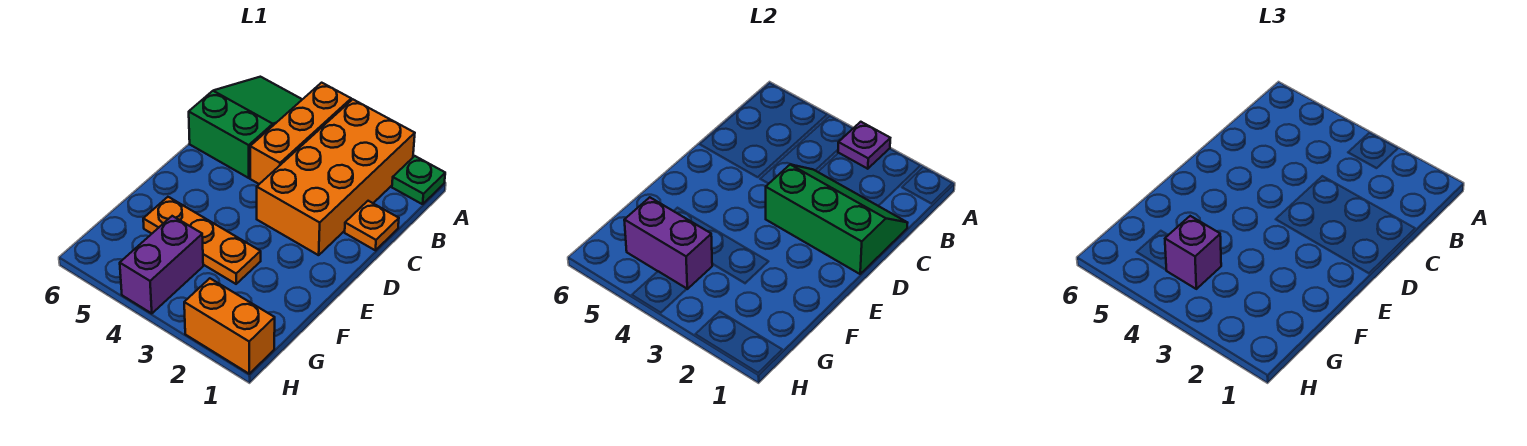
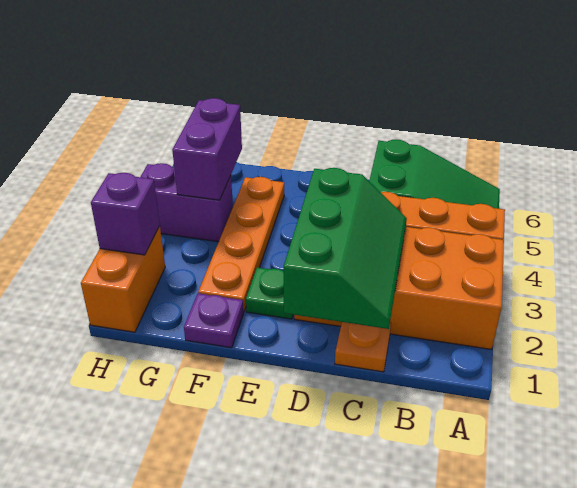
green 1x1 plate [392,156,445,204] -> green 1x1 plate moved to [246,267,293,319]
purple 1x1 plate [838,122,890,169] -> purple 1x1 plate moved to [184,293,244,348]
orange 1x3 plate [143,197,261,284] -> orange 1x4 plate [198,177,284,311]
purple 1x1 brick [1165,216,1221,289] -> purple 1x1 brick moved to [91,173,160,255]

